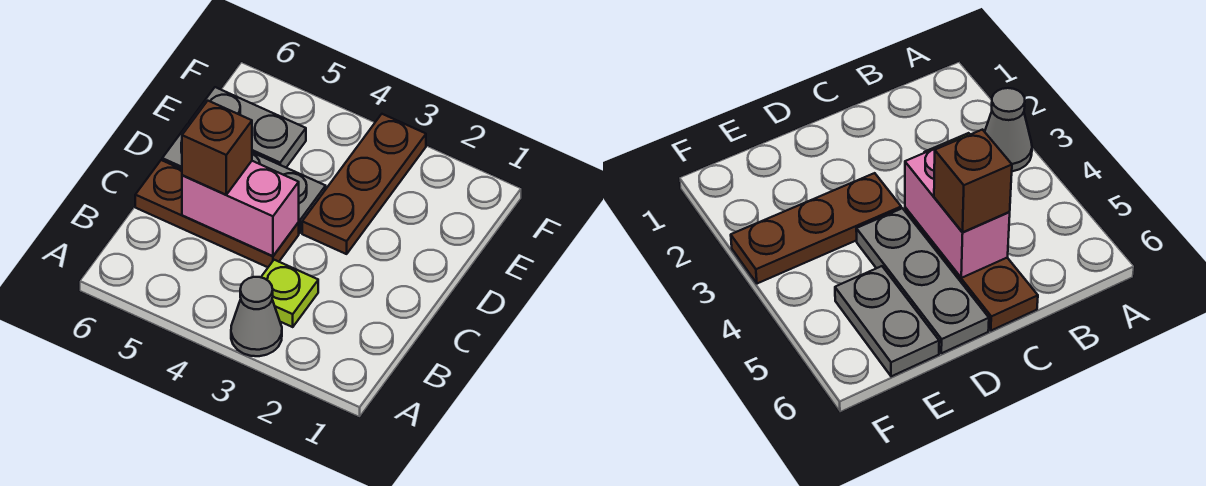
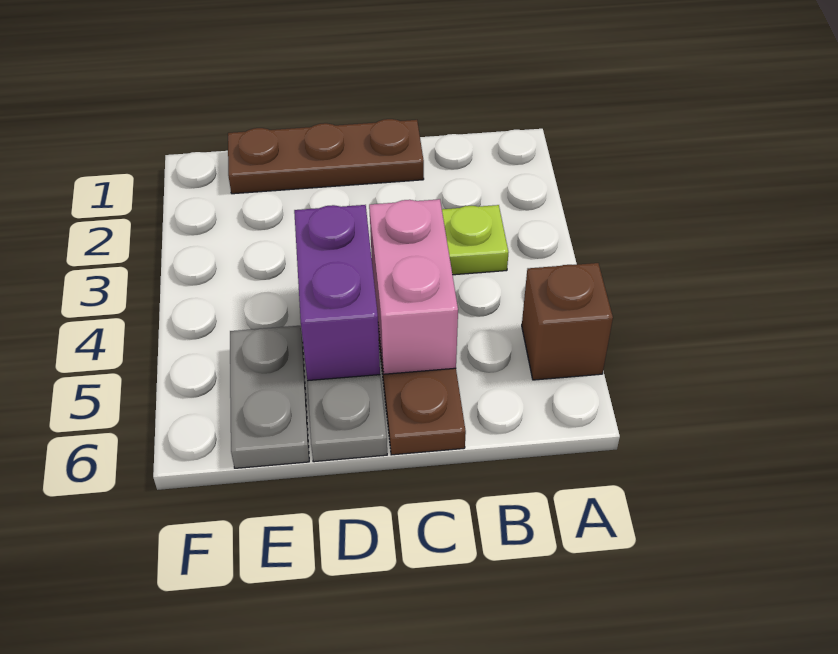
grey 1x1 cone [231,277,282,356] -> none
brown 1x1 brick [182,101,252,195] -> brown 1x1 brick moved to [522,263,613,380]
brown 1x3 plate [302,114,426,254] -> brown 1x3 plate moved to [228,119,424,194]
none -> purple 1x2 brick [294,205,380,381]

